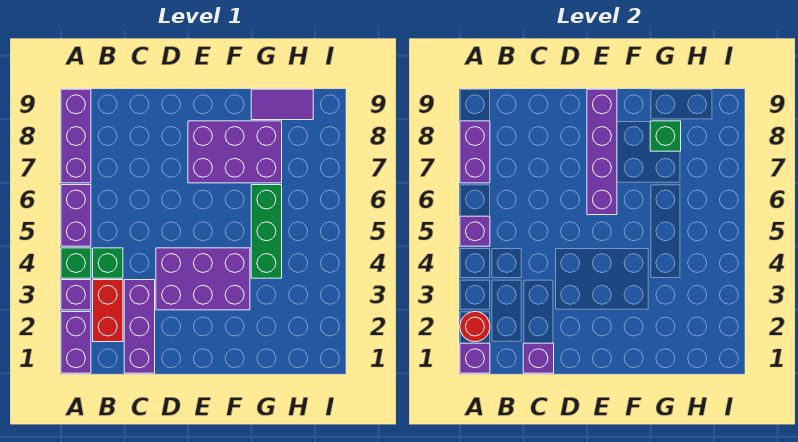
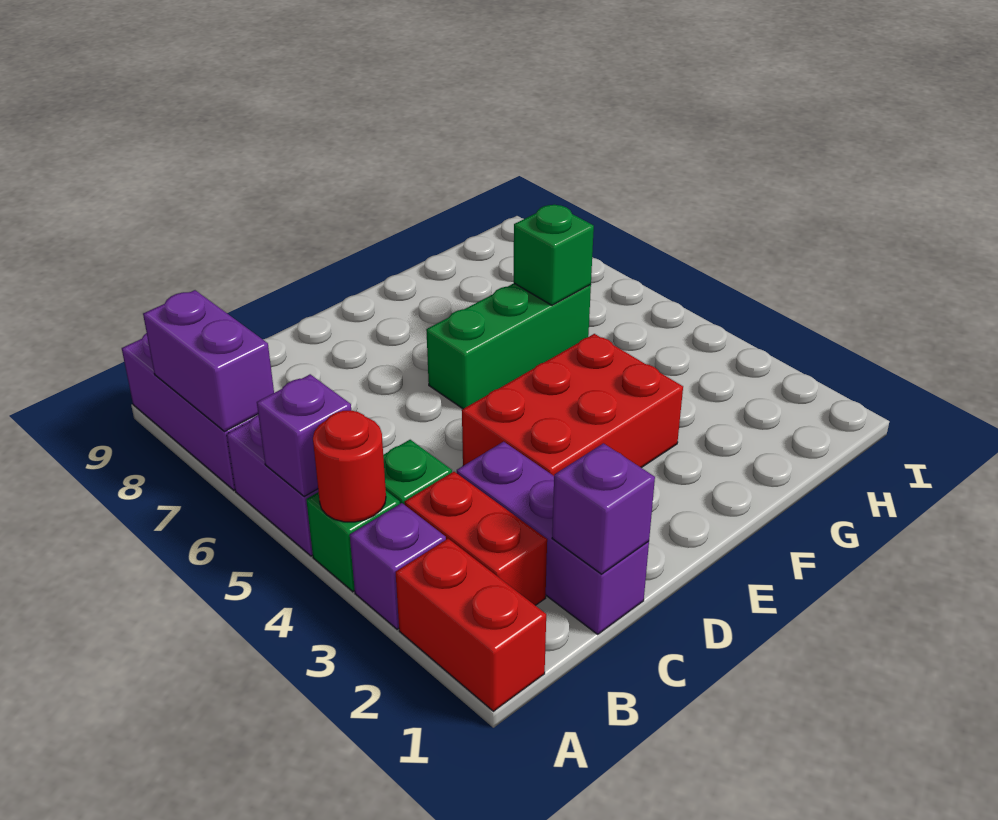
purple 1x2 brick [61,312,91,373] -> red 1x2 brick [396,539,546,711]
purple 1x1 brick [460,343,490,373] -> none
red 1x1 round brick [460,312,490,342] -> red 1x1 round brick moved to [313,410,386,522]
purple 2x3 brick [156,248,250,310] -> red 2x3 brick [462,334,683,476]
purple 1x4 brick [587,89,617,215] -> none
purple 2x3 brick [188,121,282,183] -> none
green 1x3 brick [251,185,282,278] -> green 1x3 brick turned to [426,283,591,409]
green 1x1 brick [650,121,681,151] -> green 1x1 brick moved to [514,205,594,305]
purple 1x2 tile [251,89,313,120] -> none

